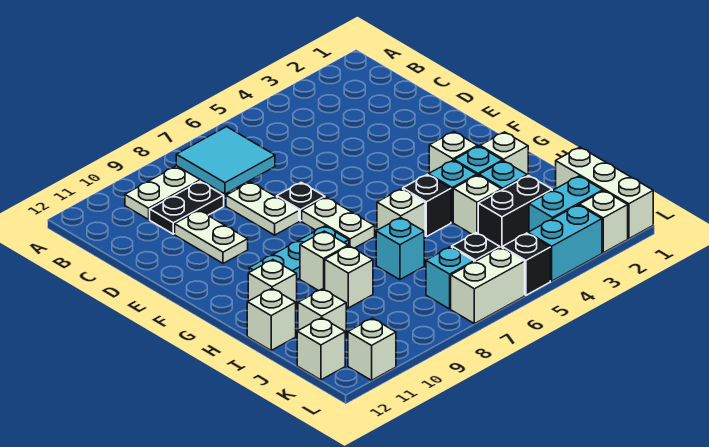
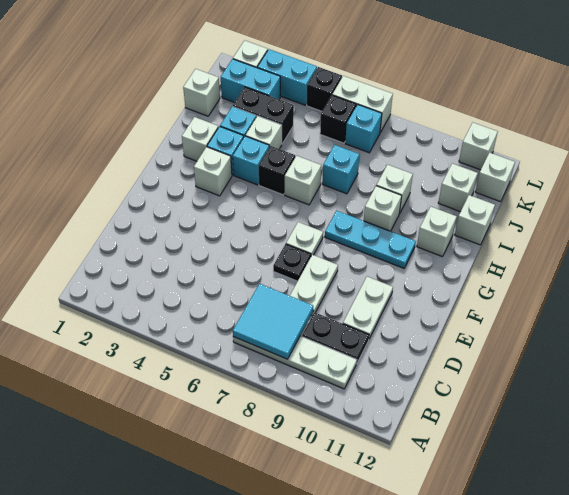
white 1x2 plate [302,197,375,248] -> white 1x1 plate [286,222,323,256]
white 1x3 brick [556,147,653,239] -> white 1x1 brick [183,69,220,116]

